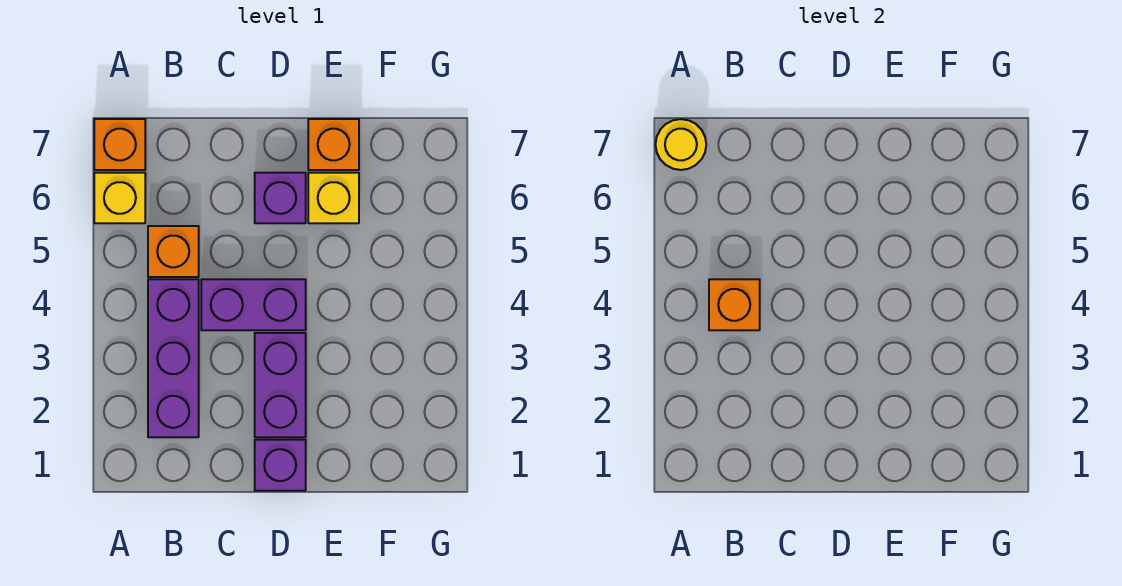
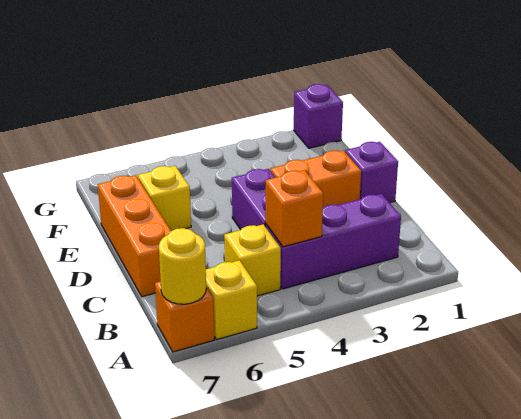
orange 1x1 brick [148,226,199,277] -> yellow 1x1 brick [224,224,281,296]
purple 1x2 brick [255,333,306,437] -> orange 1x2 brick [270,151,361,207]
purple 1x1 brick [255,173,306,223] -> purple 1x1 brick moved to [294,84,343,148]
orange 1x1 brick [308,119,359,170] -> orange 1x3 brick [98,175,171,297]

